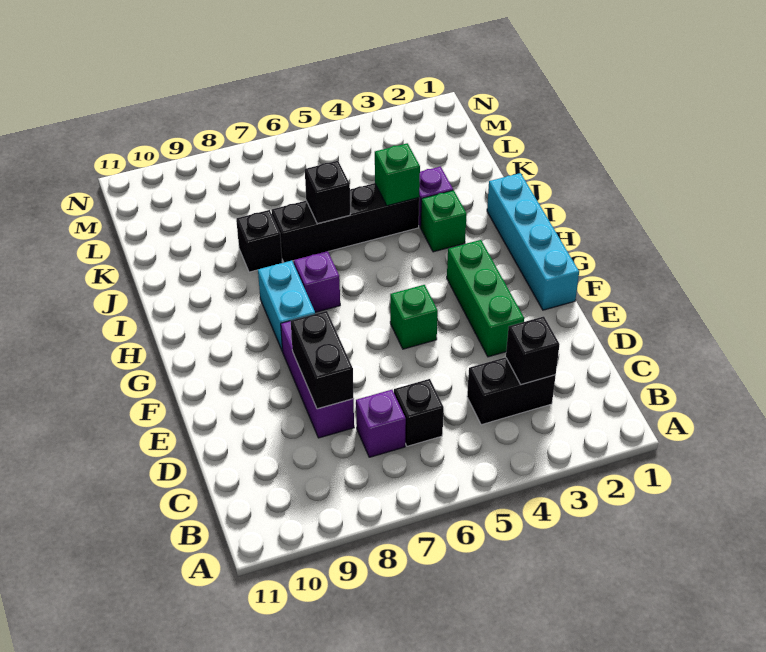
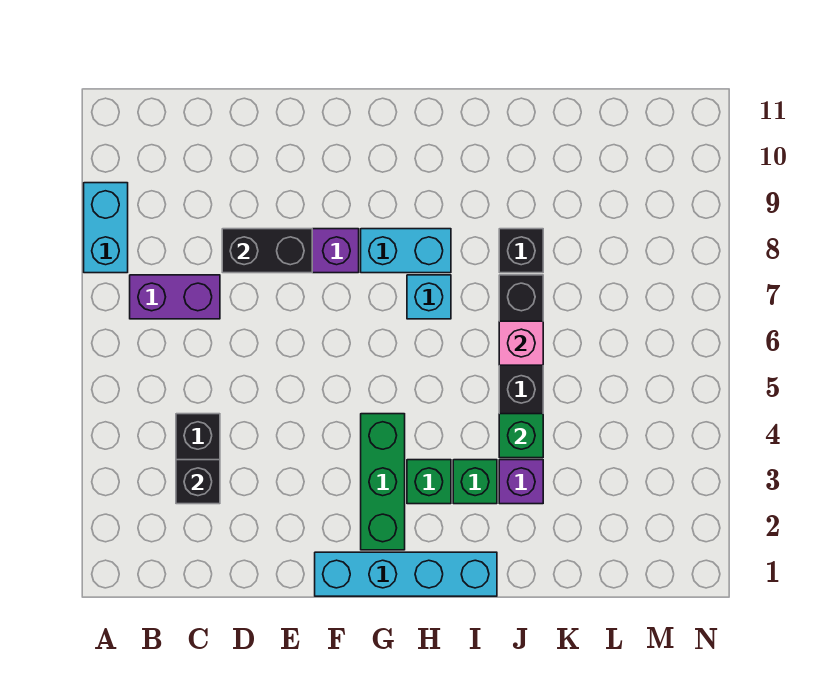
none -> cyan 1x2 brick [84,183,128,273]
black 1x1 brick [394,379,444,446] -> none
purple 1x1 brick [356,390,406,457] -> purple 1x2 brick [130,275,220,319]
green 1x3 brick [447,240,524,357] -> green 1x3 brick turned to [361,414,405,550]
green 1x1 brick [390,285,438,349] -> green 1x1 brick moved to [407,460,451,504]
purple 1x1 brick [294,251,340,312] -> cyan 1x1 brick [407,275,451,319]
black 1x1 brick [305,161,350,224] -> pink 1x1 brick [499,321,543,365]

